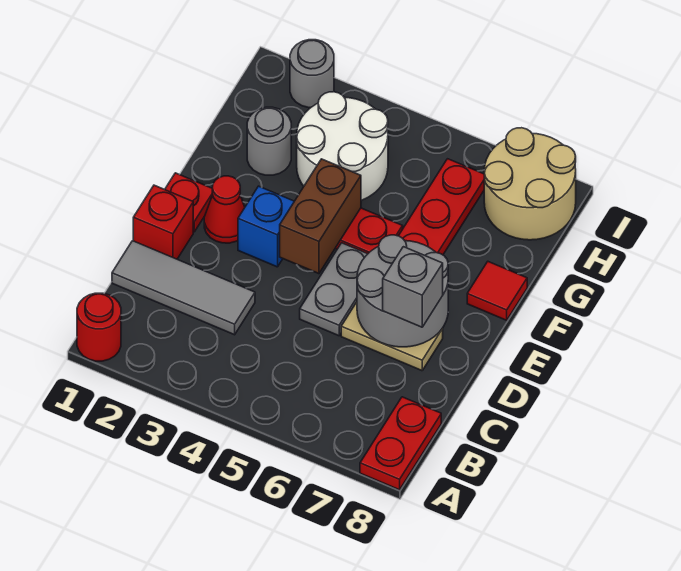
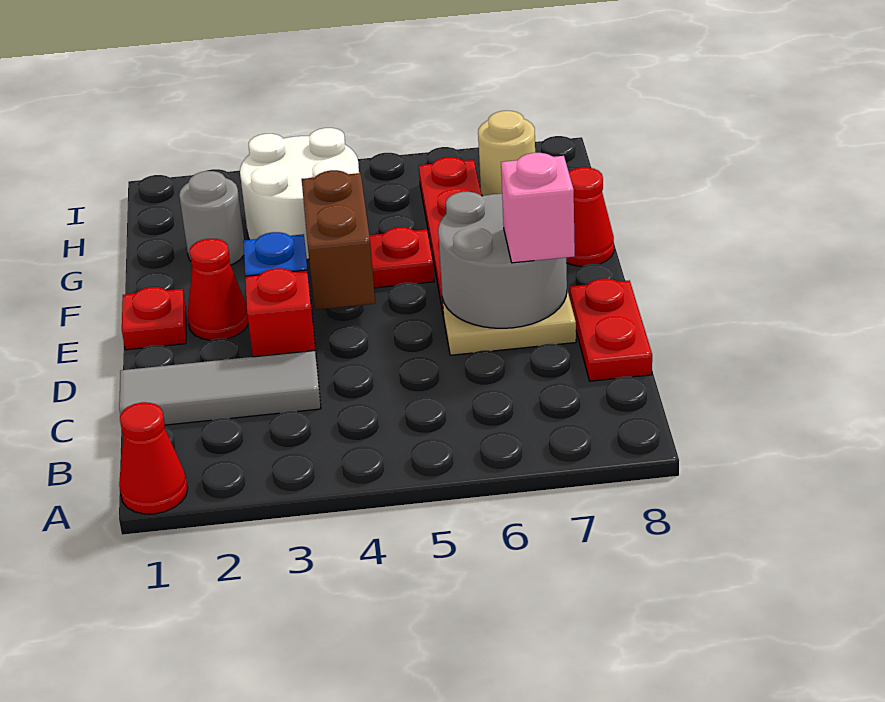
red 1x1 round brick [77,293,121,361] -> red 1x1 cone [119,402,188,514]
red 1x2 plate [360,397,441,490] -> red 1x2 plate moved to [570,279,652,381]
red 1x1 brick [133,185,193,259] -> red 1x1 brick moved to [245,268,317,362]
grey 1x2 plate [300,243,367,336] -> none
grey 1x1 brick [383,247,443,327] -> pink 1x1 brick [501,153,575,263]
red 1x1 tile [467,262,527,320] -> red 1x1 cone [566,167,614,266]
tan 2x2 round brick [484,128,576,240] -> tan 1x1 round brick [478,111,535,196]
grey 1x1 round brick [290,40,334,108] -> none

